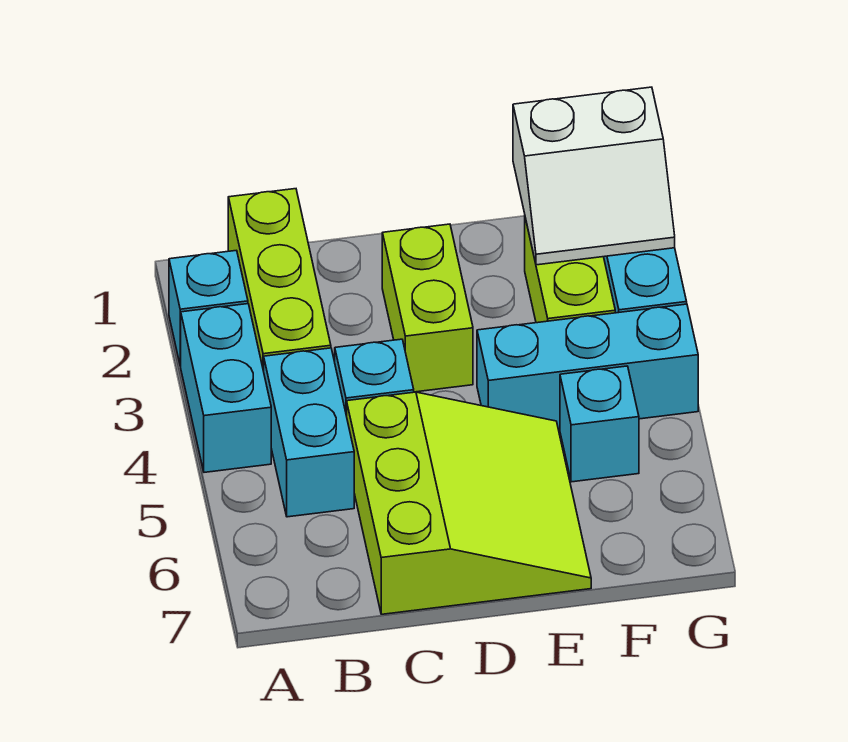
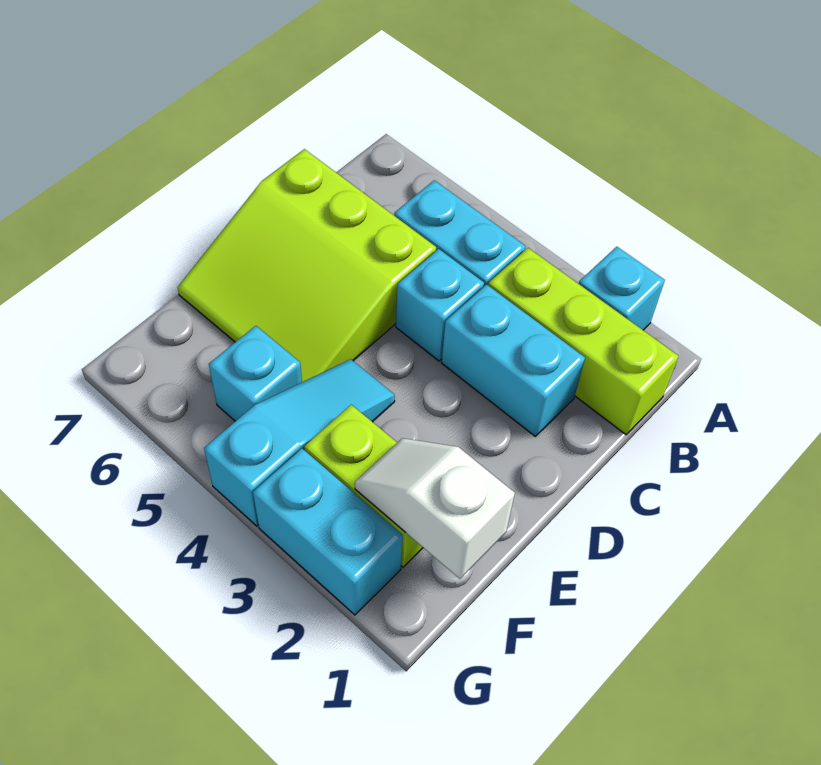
cyan 1x2 brick [181,304,271,472] -> cyan 1x2 brick moved to [442,284,585,437]
lime 1x2 brick [382,224,473,392] -> none
cyan 1x3 brick [477,304,698,429] -> cyan 1x3 slope [204,359,395,526]
white 2x2 slope [513,87,675,265] -> white 1x2 slope [355,438,515,579]

